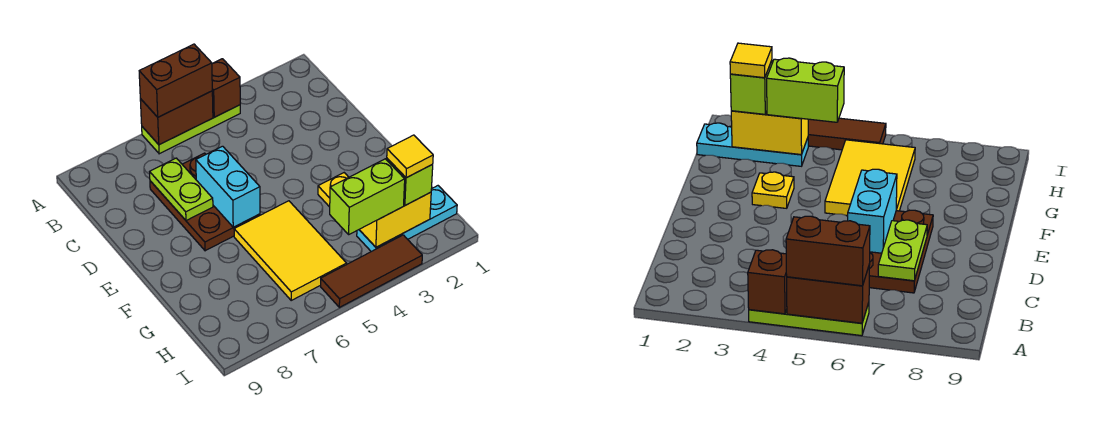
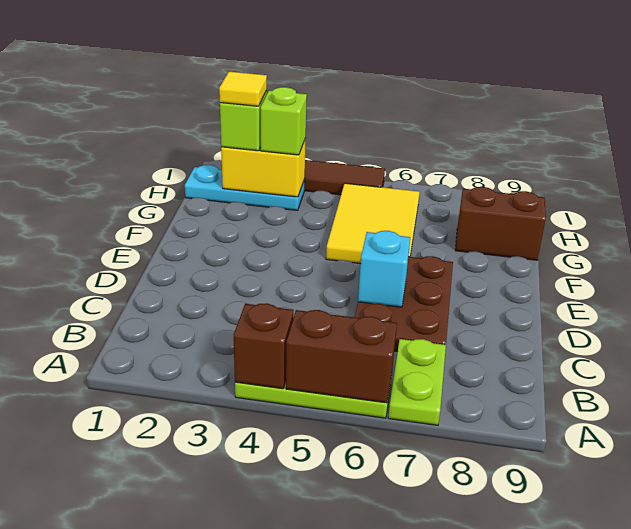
brown 1x2 brick [139,44,212,117] -> brown 1x2 brick moved to [455,187,546,260]
lime 1x2 plate [150,158,213,221] -> lime 1x2 plate moved to [388,339,446,425]
cyan 1x2 brick [196,146,260,227] -> cyan 1x1 brick [358,231,410,307]
yellow 1x1 plate [318,173,349,207] -> none
lime 1x2 brick [330,159,405,234] -> lime 1x1 brick [261,87,307,155]

